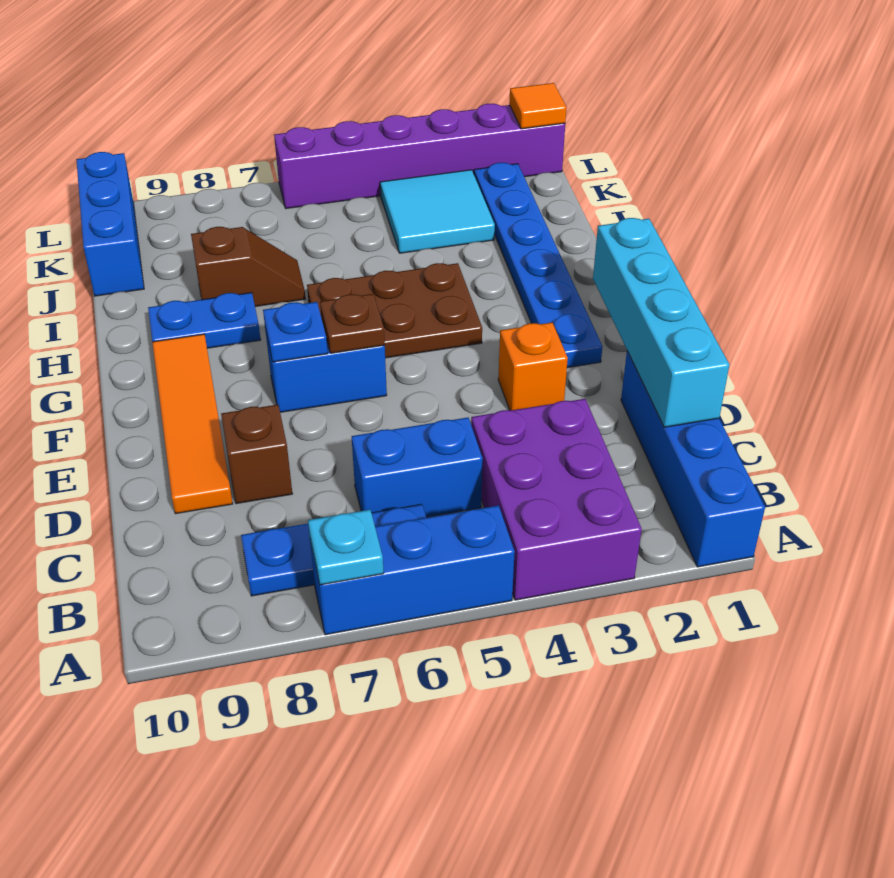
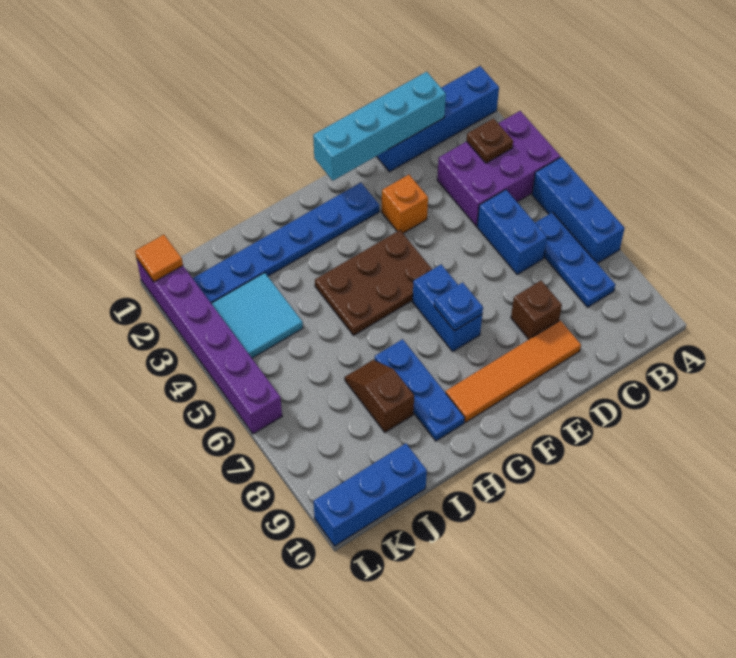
cyan 1x1 plate [308,510,384,585] -> none
brown 1x1 plate [320,294,385,353] -> brown 1x1 plate moved to [467,118,513,163]
brown 2x3 plate [307,263,482,358] -> brown 2x3 plate turned to [315,230,432,335]
blue 1x2 plate [148,293,261,348] -> blue 1x3 plate [375,339,465,441]

